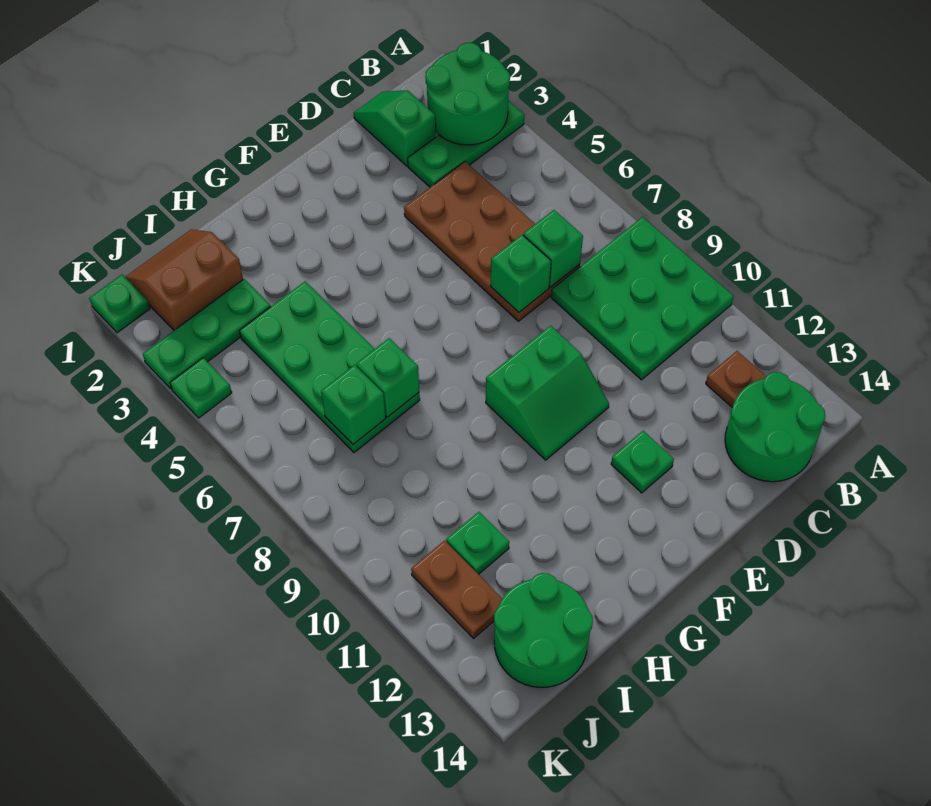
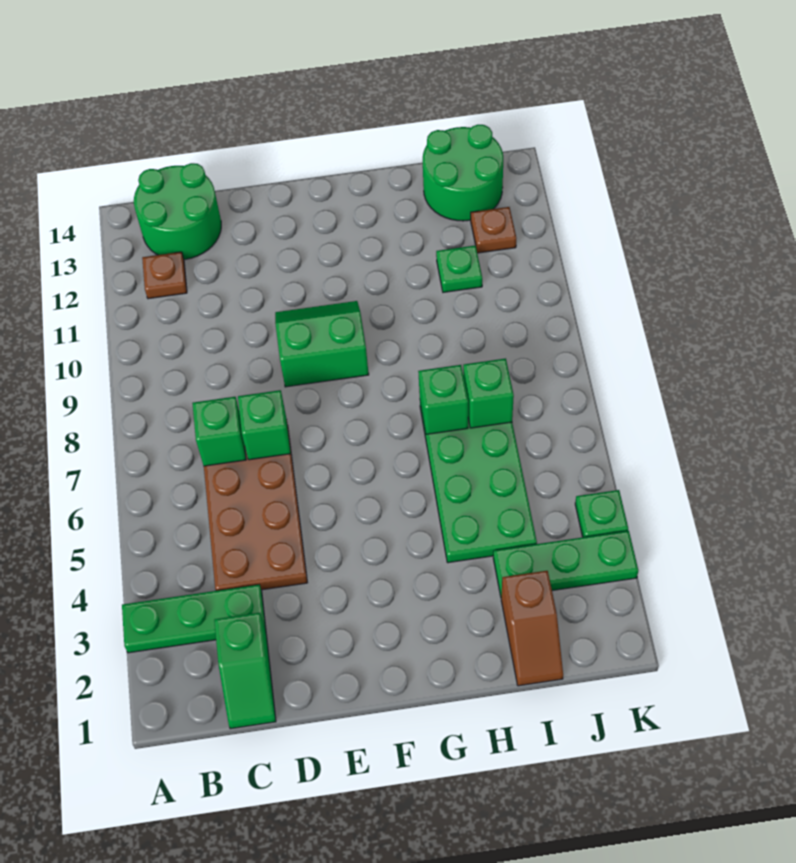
green 2x2 round brick [426,43,510,145] -> none
green 3x3 plate [551,217,734,380] -> none
green 1x1 plate [611,431,674,493] -> none
brown 2x2 slope [125,229,243,330] -> brown 1x2 slope [501,571,563,686]
brown 1x2 plate [411,540,502,638] -> brown 1x1 plate [471,207,516,253]
green 1x1 plate [89,275,150,333] -> none

